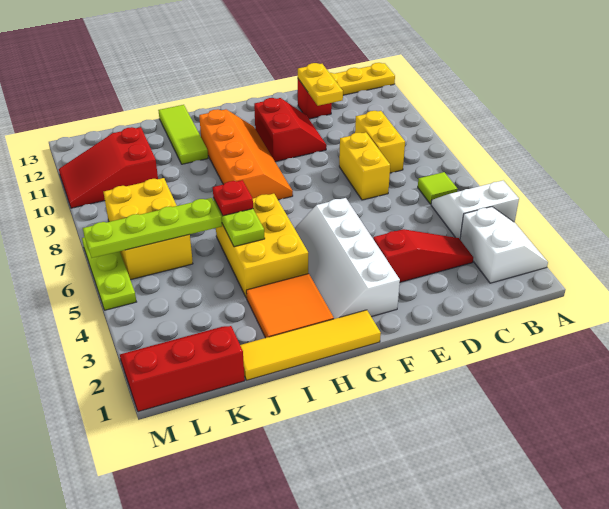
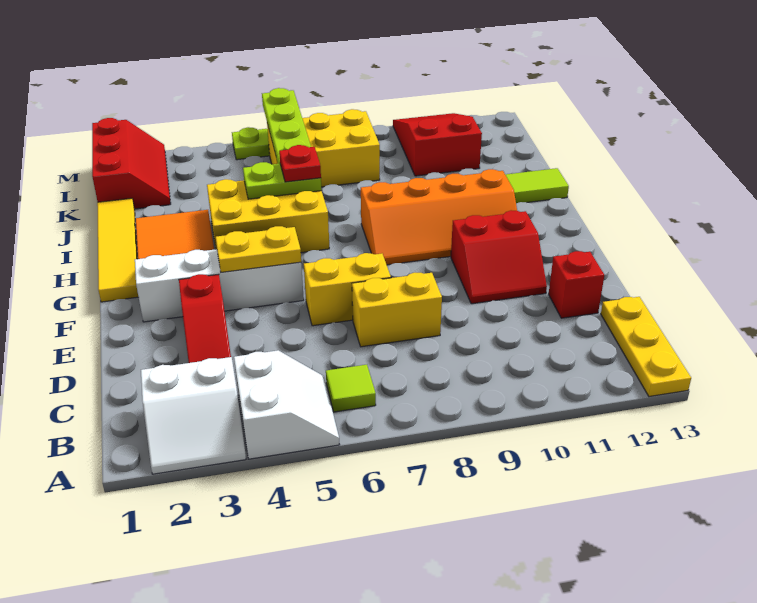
yellow 1x2 brick [355,111,405,173] -> yellow 1x2 brick moved to [304,253,391,326]
yellow 1x2 plate [298,63,343,106] -> yellow 1x2 plate moved to [216,226,301,272]

